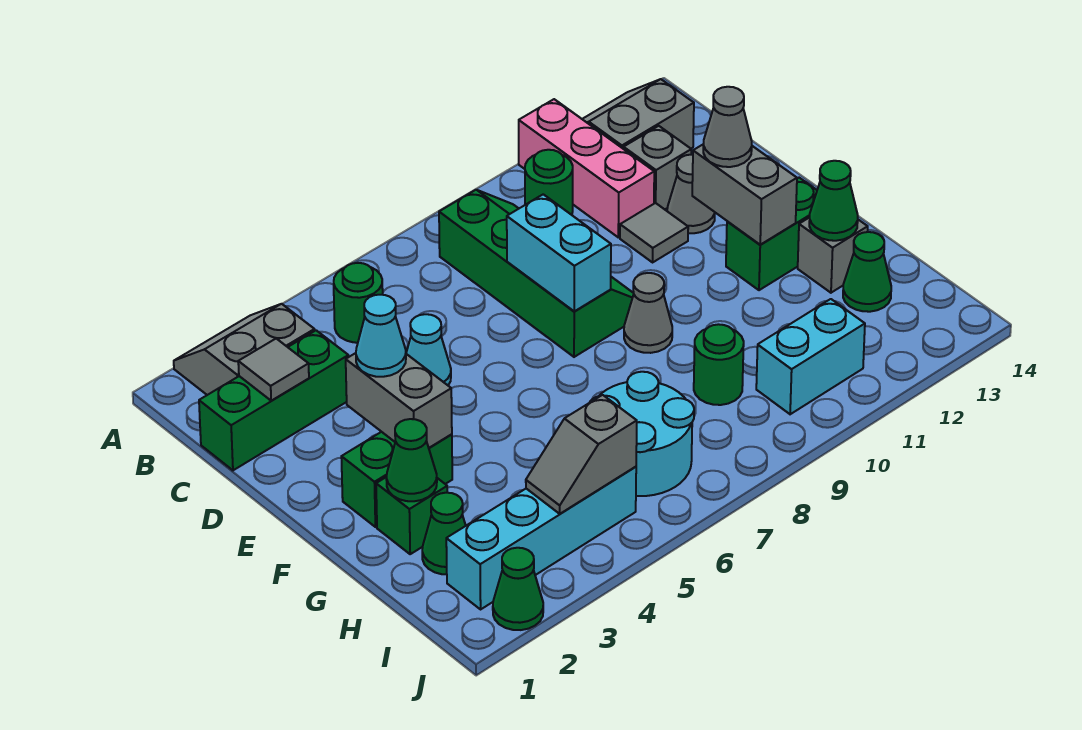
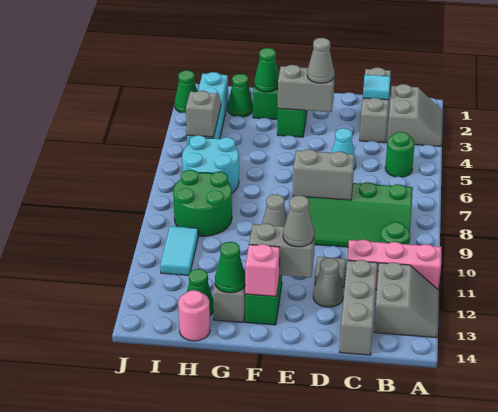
green 1x3 brick [199,330,348,470] -> grey 1x3 brick [360,67,391,143]
grey 1x1 tile [238,339,309,401] -> cyan 1x1 tile [363,75,391,100]
grey 1x1 brick [624,126,691,209] -> grey 1x3 brick [339,260,377,355]
cyan 1x2 brick [507,194,611,311] -> grey 1x2 brick [293,149,355,200]
cyan 1x1 cone [356,295,406,377] -> grey 1x1 cone [307,38,334,83]
none -> pink 1x1 brick [245,244,280,296]
green 1x1 round brick [694,324,744,405] -> green 2x2 round brick [173,170,232,236]
none -> pink 1x1 round brick [178,290,210,341]
cyan 1x2 brick [756,299,865,414] -> cyan 1x2 tile [160,226,198,275]

